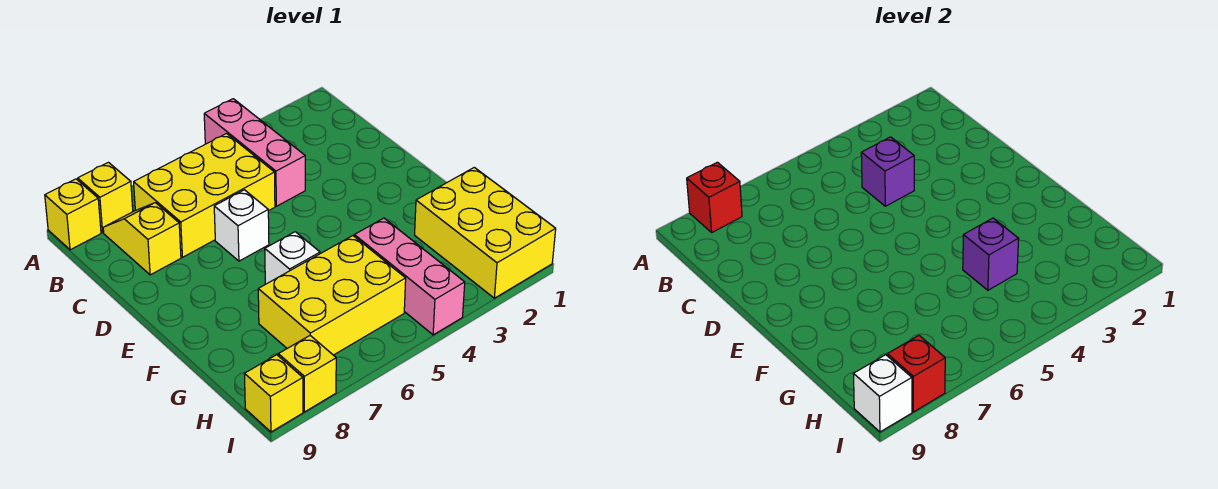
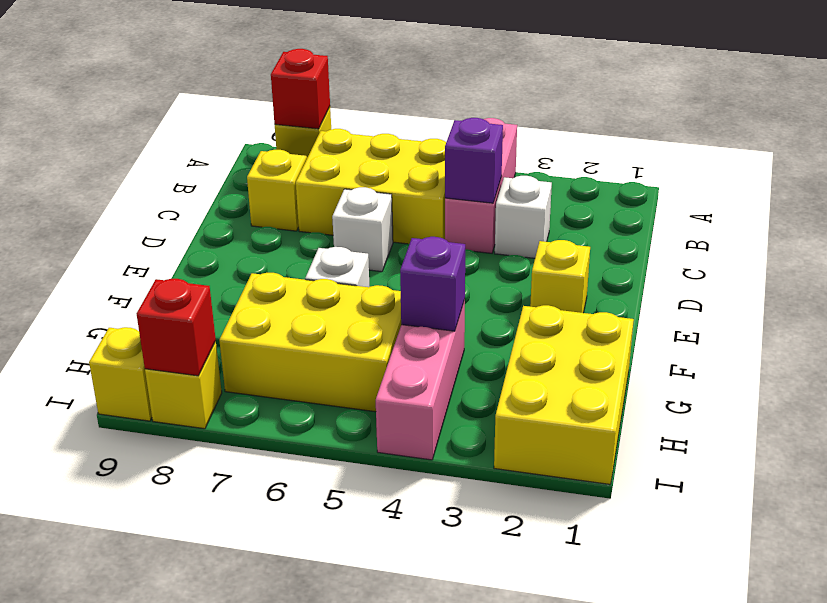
yellow 1x1 brick [45,179,101,250] -> yellow 1x1 brick moved to [530,240,590,313]
white 1x1 brick [853,355,912,432] -> white 1x1 brick moved to [495,176,552,258]

